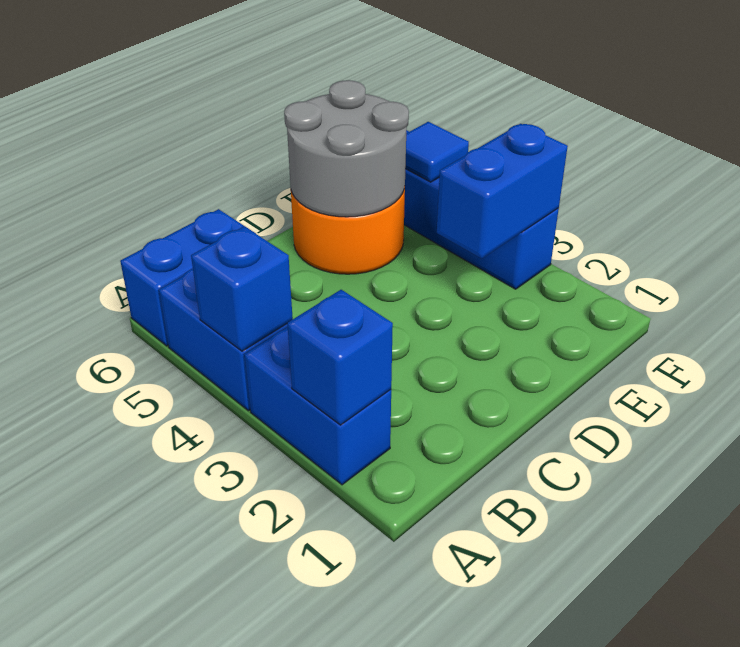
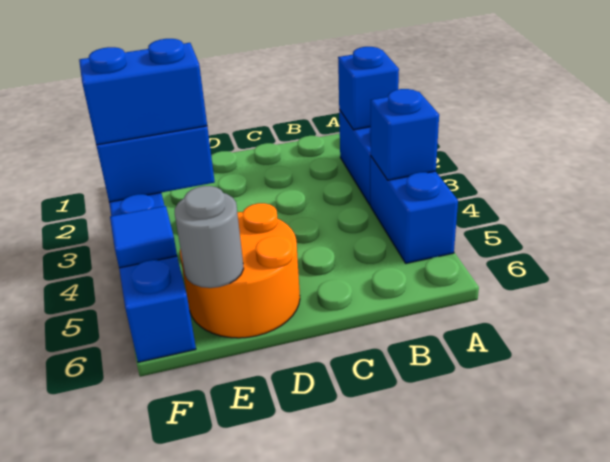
blue 1x2 brick [120,209,256,346] -> blue 1x2 brick moved to [79,39,207,145]
grey 2x2 round brick [284,80,409,217] -> grey 1x1 round brick [175,186,244,288]

